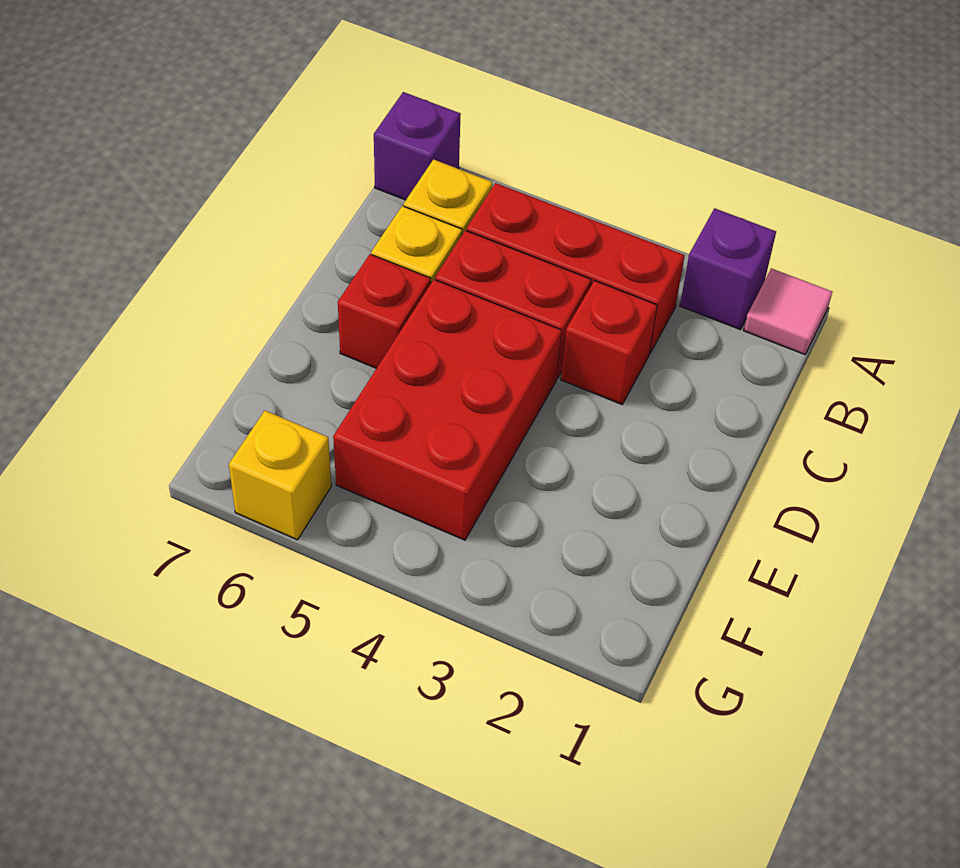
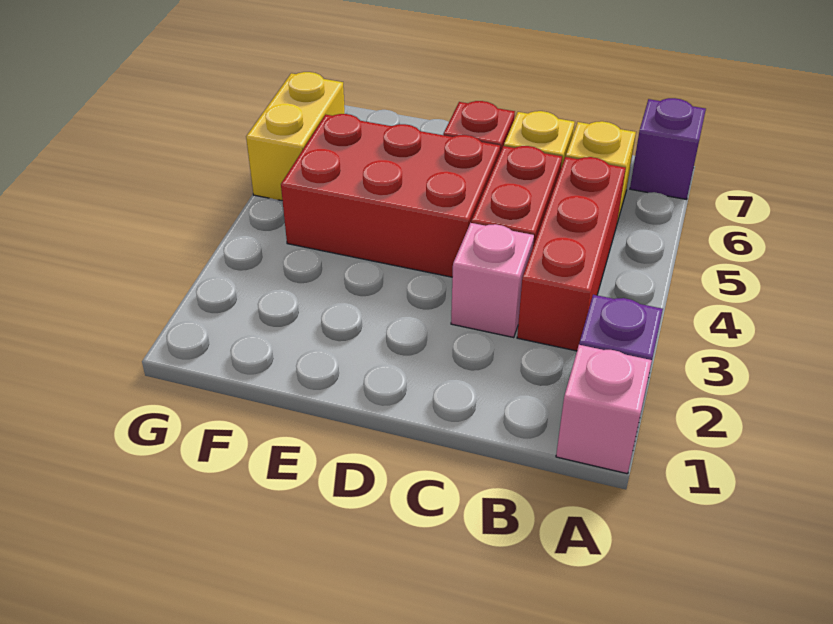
pink 1x1 tile [744,268,832,354] -> pink 1x1 brick [556,345,652,474]
red 1x1 brick [561,281,657,404] -> pink 1x1 brick [451,223,534,338]
yellow 1x1 brick [229,411,331,540] -> yellow 1x2 brick [246,72,345,201]

